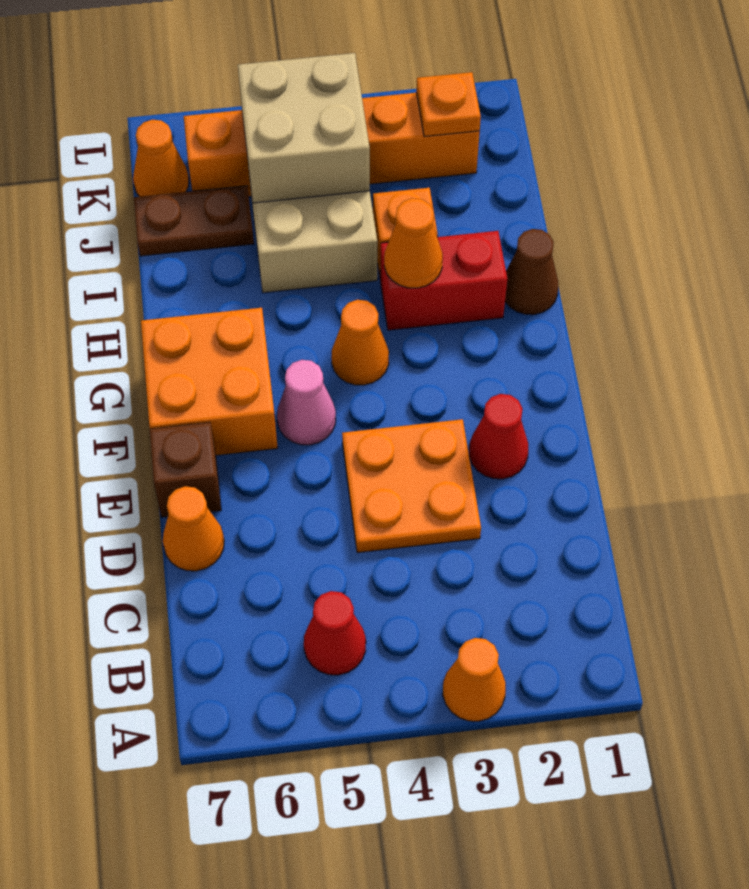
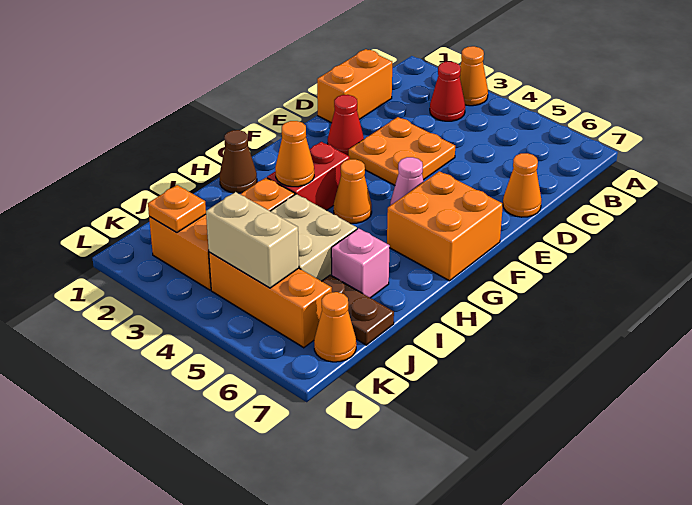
red 1x1 cone [304,591,366,675] -> red 1x1 cone moved to [430,62,465,121]
none -> orange 1x2 brick [317,49,392,123]
brown 1x1 brick [150,422,221,517] -> none
red 1x2 brick [380,231,507,330] -> red 1x2 brick turned to [267,142,350,210]
none -> pink 1x1 brick [331,228,390,298]
tan 2x2 brick [238,53,370,203] -> tan 1x2 brick [206,192,299,288]

